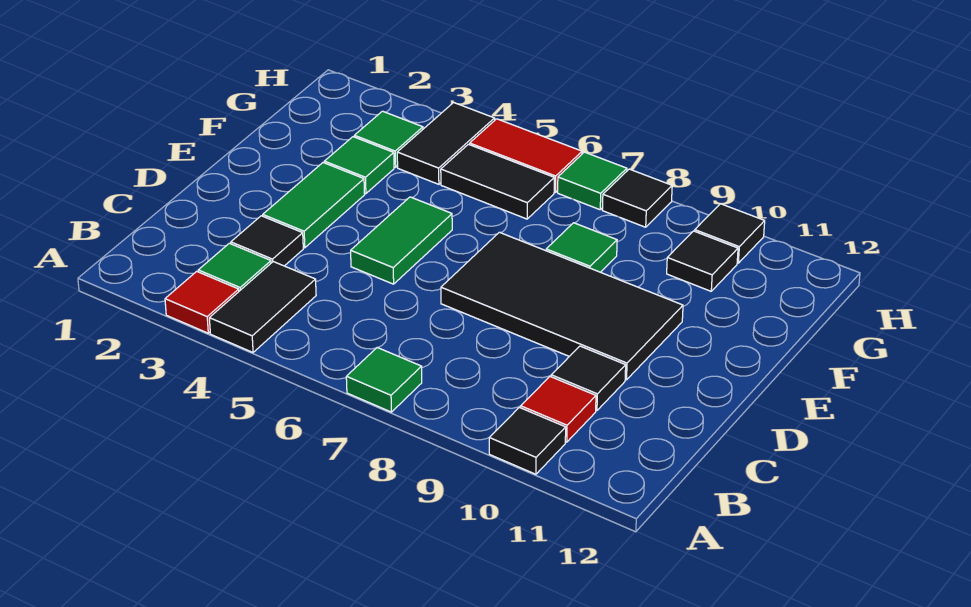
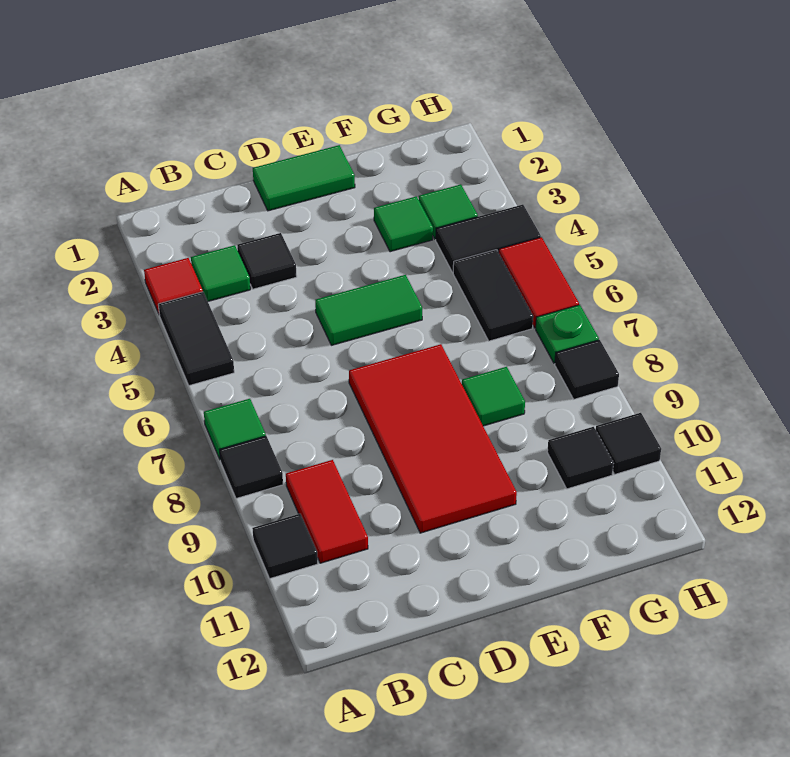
black 1x2 tile [209,262,316,352] -> black 1x2 tile turned to [158,292,234,386]
red 1x1 tile [521,377,596,442] -> red 1x2 tile [286,460,368,563]
black 1x1 tile [551,346,626,411] -> black 1x1 tile moved to [220,436,283,498]
green 1x2 tile [263,163,365,248] -> green 1x2 tile moved to [253,145,355,211]
black 2x4 tile [441,232,683,380] -> red 2x4 tile [349,344,517,533]
green 1x1 tile [558,152,627,210] -> green 1x1 plate [536,305,599,363]

